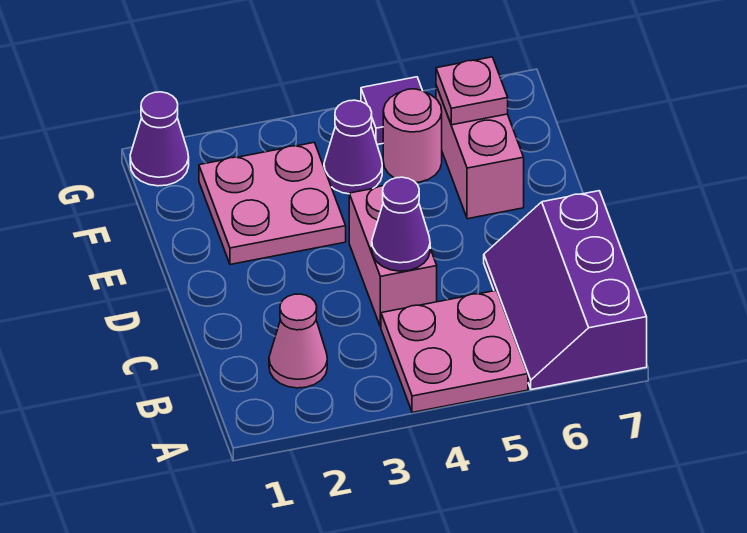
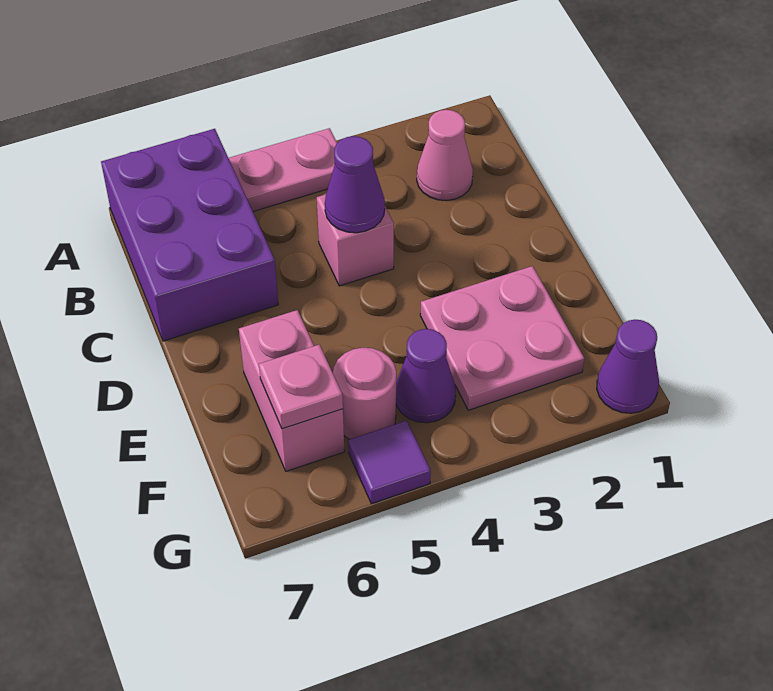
pink 2x2 plate [381,290,528,412] -> pink 1x2 plate [229,128,337,211]
purple 2x3 slope [484,191,647,390] -> purple 2x3 brick [101,129,279,341]
pink 1x2 brick [349,186,437,327] -> pink 1x1 brick [317,194,394,286]

